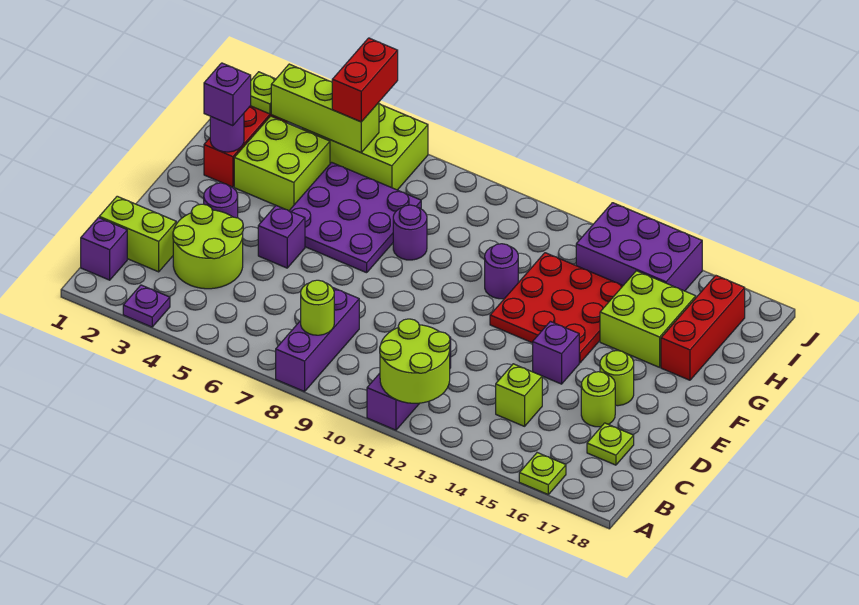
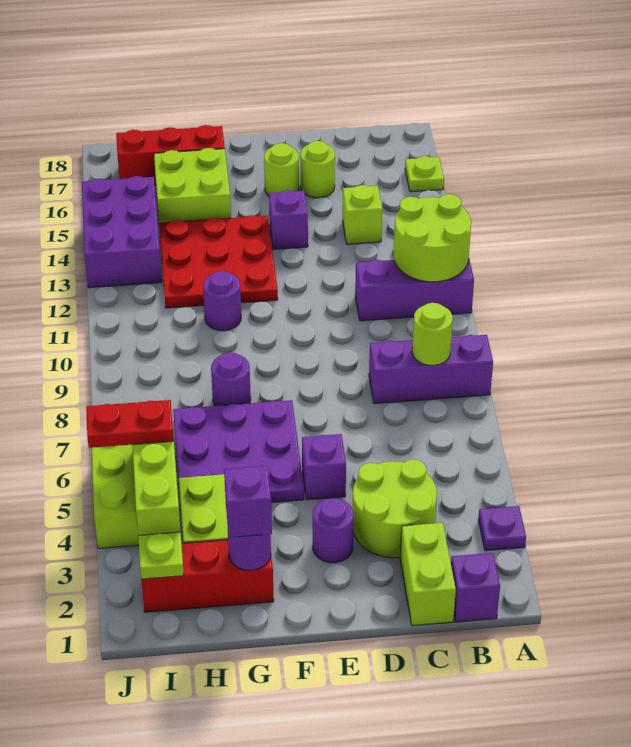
lime 1x1 plate [587,423,634,465] -> none
red 1x2 brick [332,38,398,122] -> red 1x2 plate [86,400,174,448]

